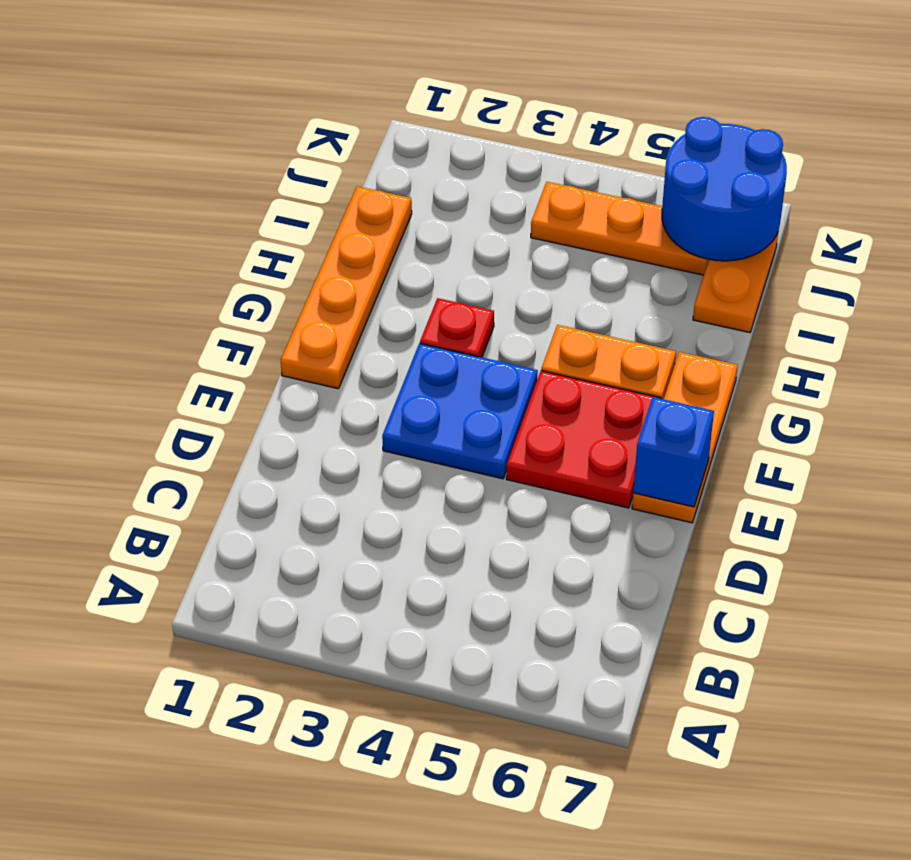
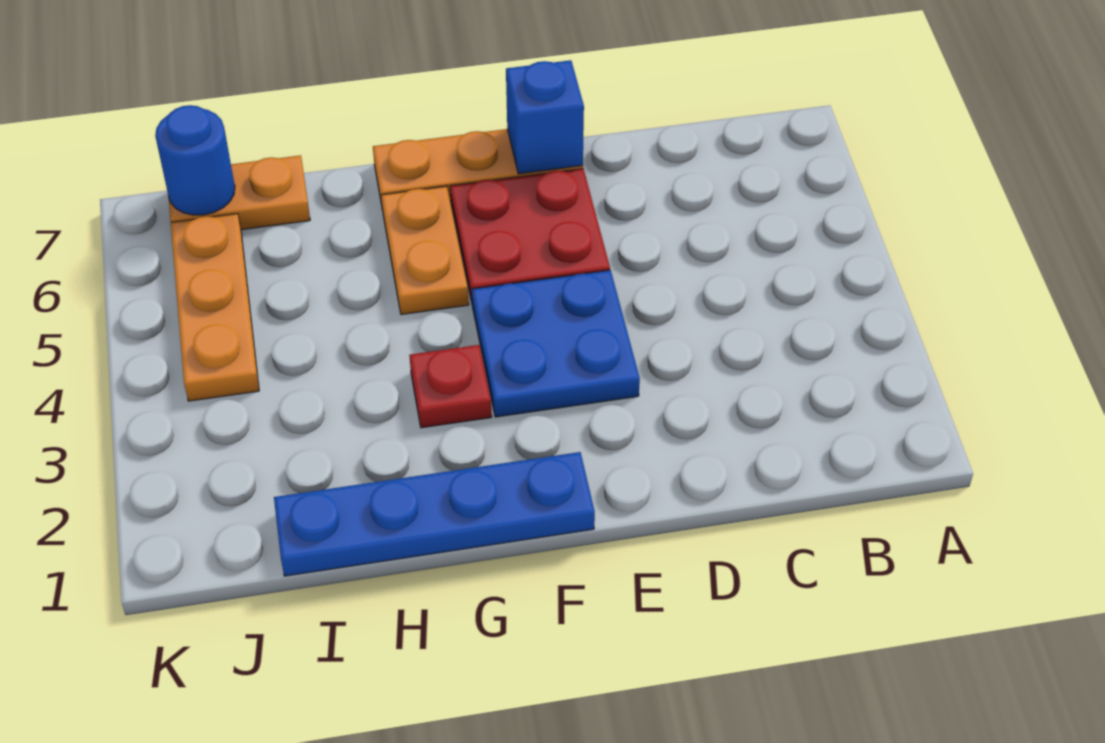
orange 1x4 plate [281,186,412,389] -> blue 1x4 plate [274,452,595,576]
blue 2x2 round brick [662,117,787,261] -> blue 1x1 round brick [155,105,235,215]

